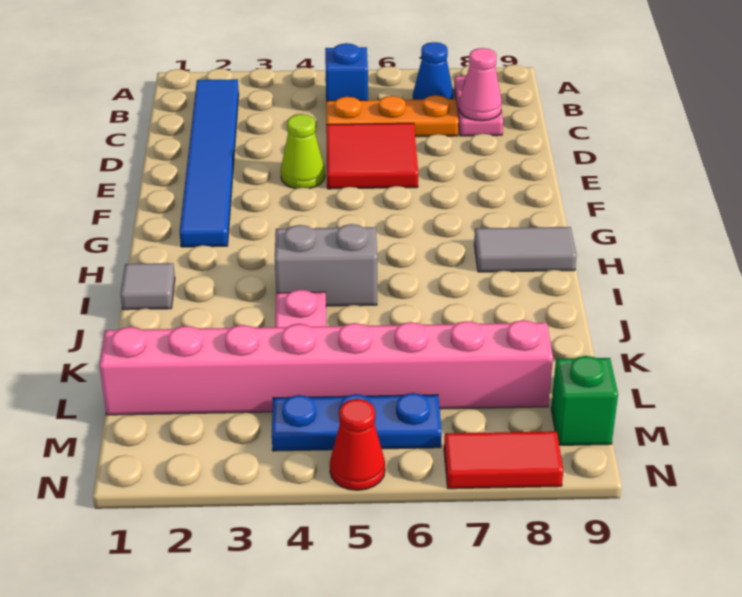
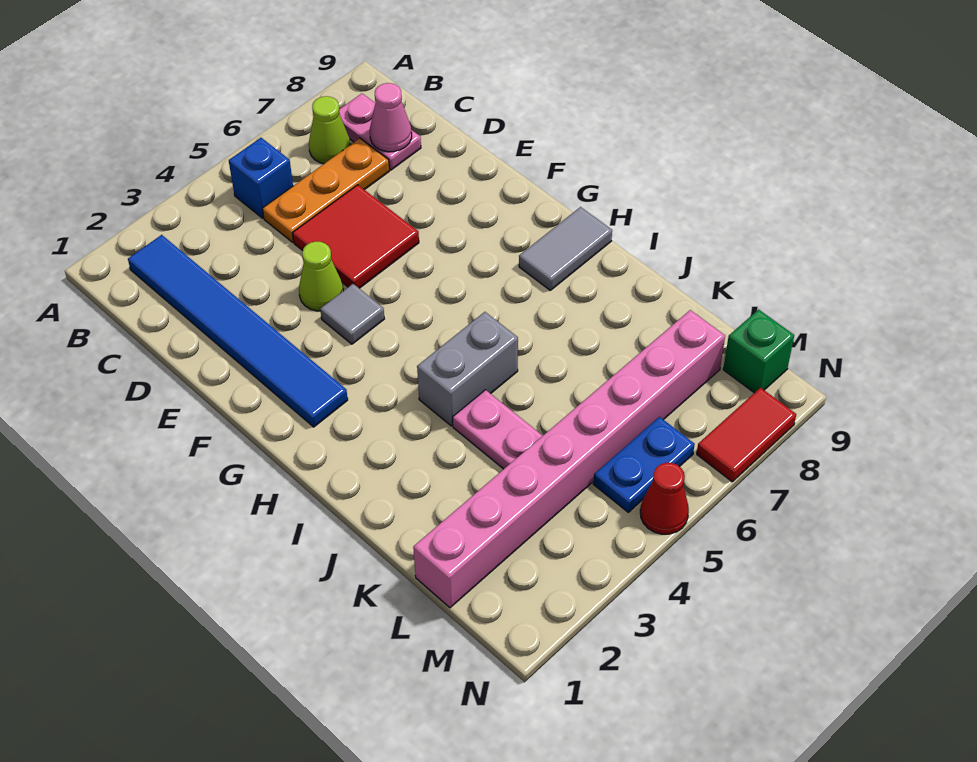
blue 1x1 cone [413,42,454,100] -> lime 1x1 cone [309,96,351,164]
grey 1x1 tile [121,263,175,310] -> grey 1x1 tile moved to [320,284,384,344]
blue 1x3 plate [272,393,442,451] -> blue 1x2 plate [593,417,695,512]

